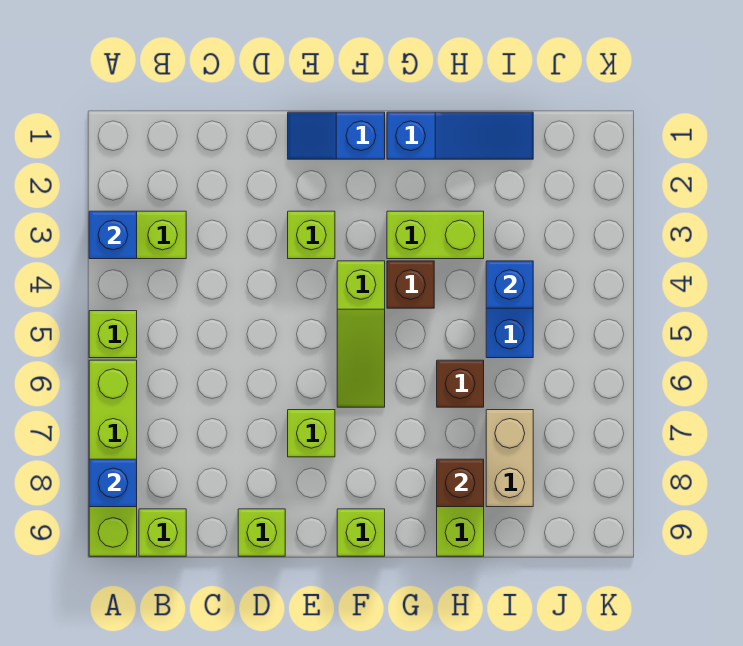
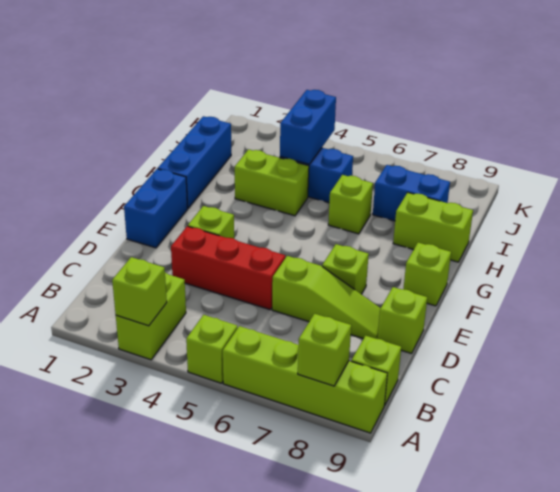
blue 1x1 brick [89,211,137,259] -> lime 1x1 brick [112,257,167,326]
blue 1x1 brick [89,459,137,507] -> lime 1x1 brick [298,314,351,386]
none -> red 1x3 brick [171,226,285,310]
blue 1x2 slope [288,112,385,159] -> blue 1x2 brick [124,169,188,248]
lime 1x3 slope [337,261,385,407] -> lime 1x3 slope moved to [272,256,381,339]
blue 1x3 slope [387,112,533,159] -> blue 1x3 brick [158,116,231,208]
lime 1x2 brick [387,211,484,259] -> lime 1x2 brick turned to [235,149,309,216]
brown 1x1 brick [387,261,434,308] -> none
brown 1x1 brick [437,360,484,407] -> lime 1x1 brick [328,175,373,234]
brown 1x1 brick [437,459,484,507] -> none
blue 1x1 brick [486,261,533,308] -> blue 1x2 brick [280,90,336,164]
tan 1x2 brick [486,410,533,507] -> blue 1x2 brick [373,165,450,221]

